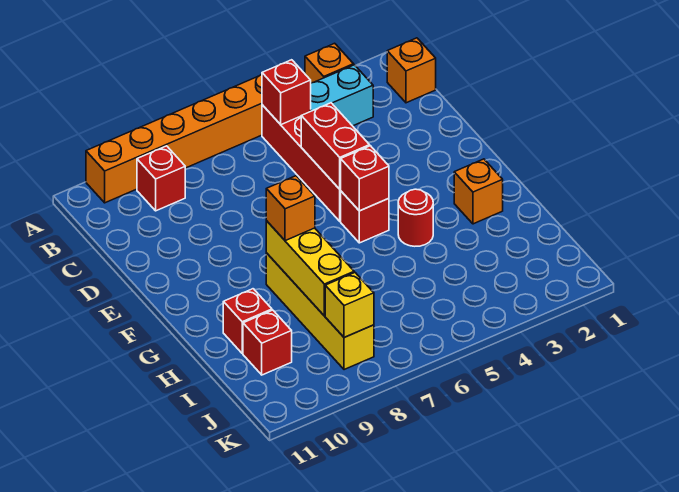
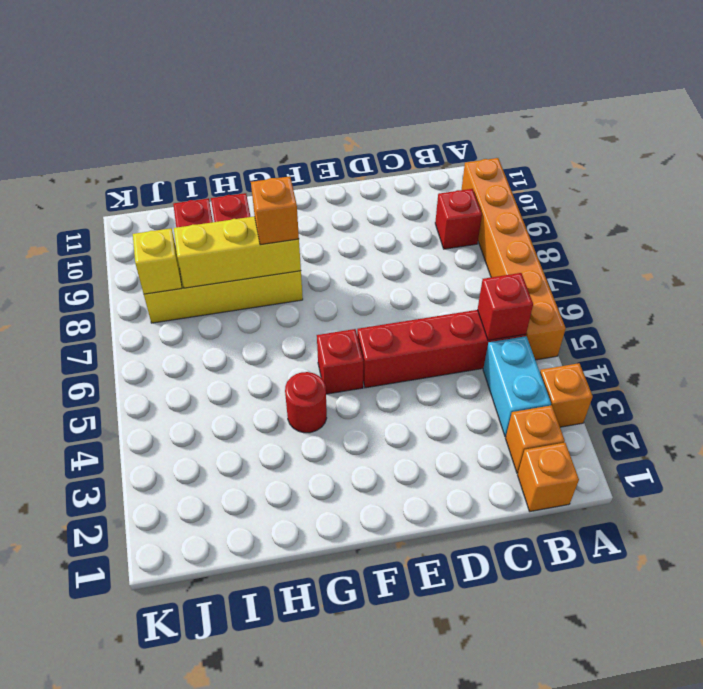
red 1x2 brick [301,103,370,189] -> none
red 1x1 brick [341,146,389,211] -> none
orange 1x1 brick [454,159,503,224] -> orange 1x1 brick moved to [506,405,565,473]

